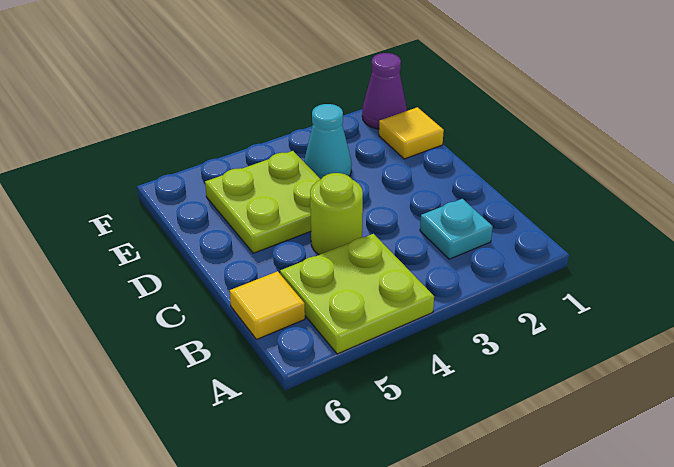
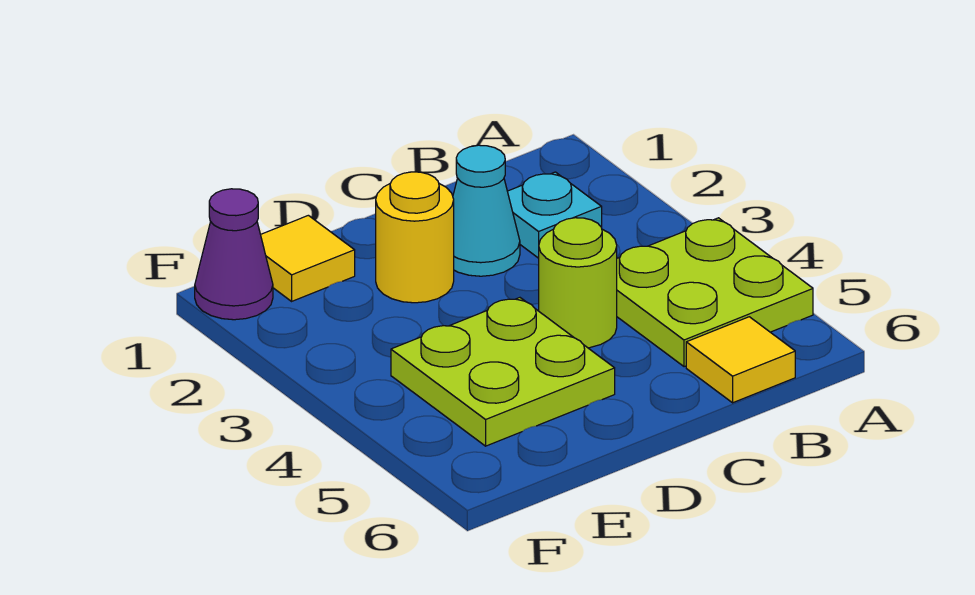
none -> yellow 1x1 round brick [376,172,454,303]
cyan 1x1 cone [304,104,352,179] -> cyan 1x1 cone moved to [453,145,520,276]

